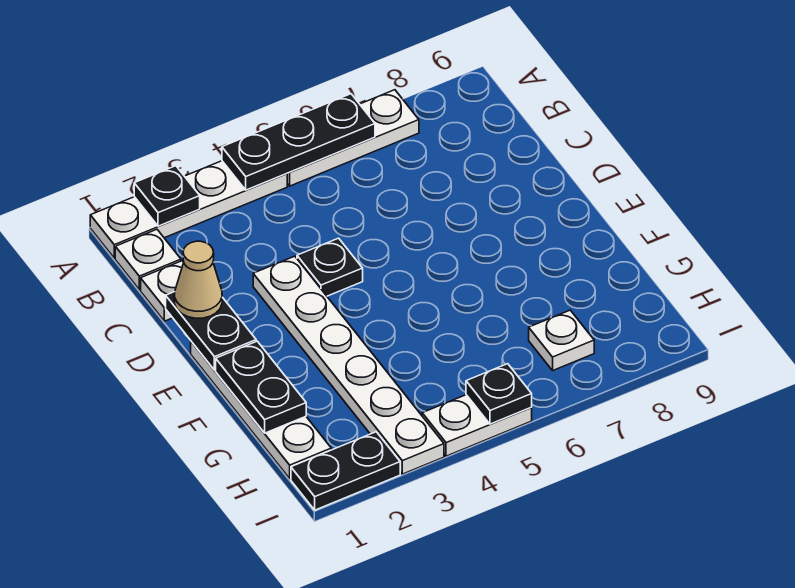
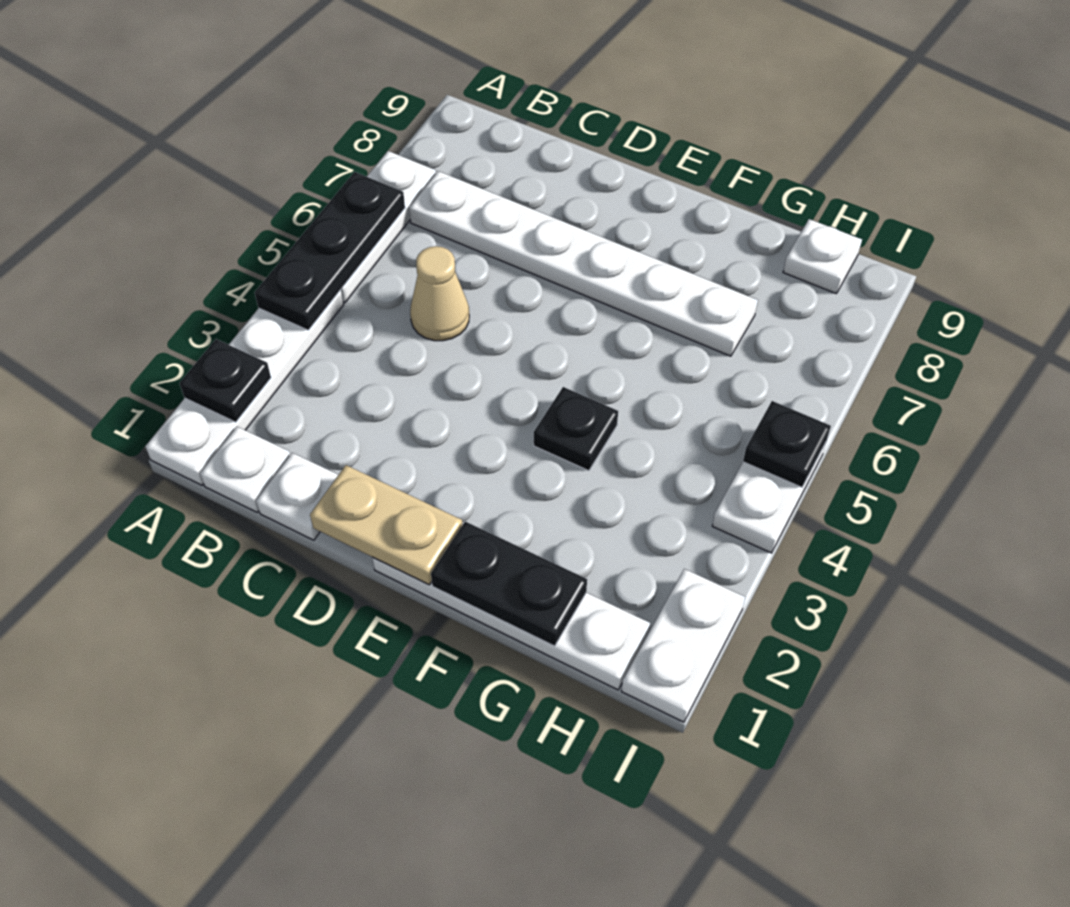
black 1x2 plate [166,292,256,370] -> tan 1x2 plate [310,465,462,585]
tan 1x1 cone [174,241,222,318] -> tan 1x1 cone moved to [410,246,469,341]
white 1x6 plate [253,256,444,474] -> white 1x6 plate moved to [409,171,758,356]
black 1x1 plate [297,238,363,296] -> black 1x1 plate moved to [534,387,618,471]
white 1x1 plate [529,310,594,370] -> white 1x1 plate moved to [783,219,862,294]
black 1x2 plate [291,432,400,510] -> white 1x2 plate [621,569,745,722]

